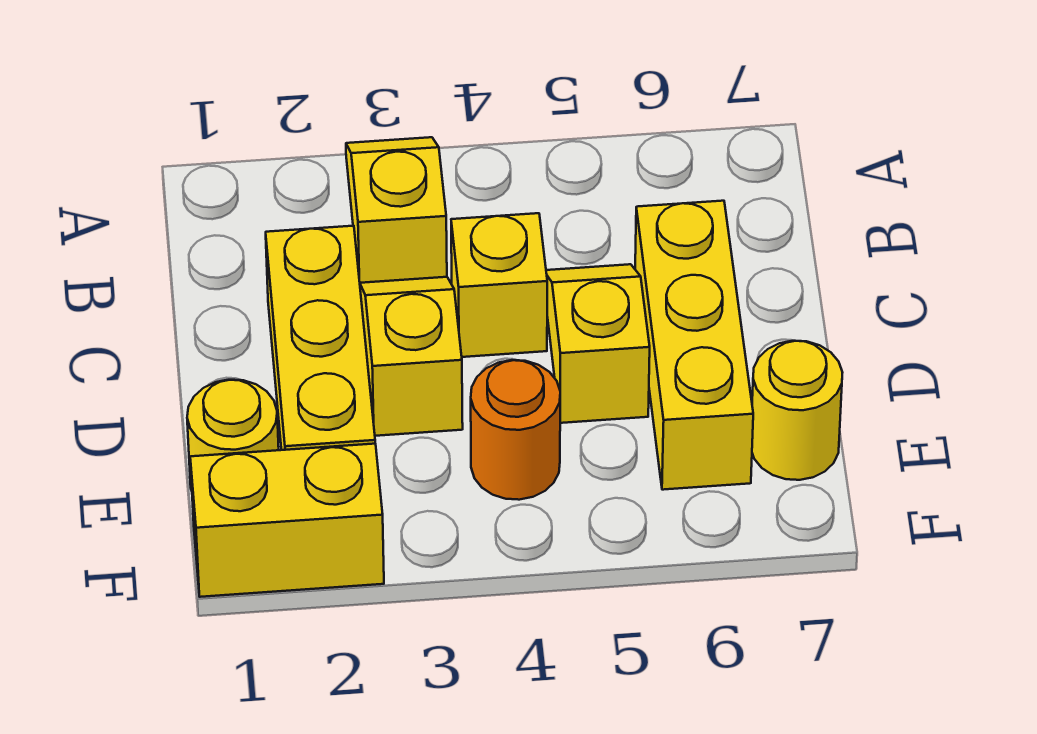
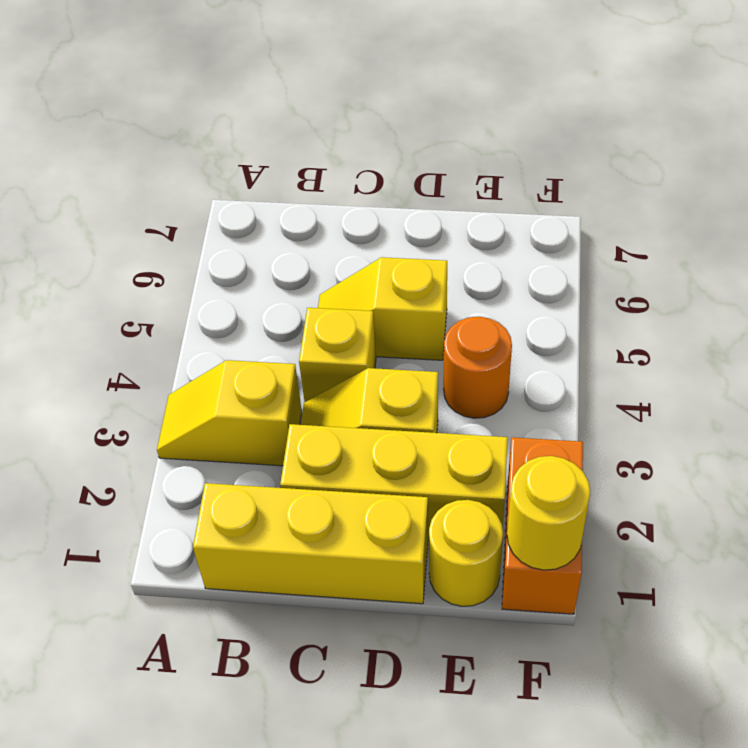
yellow 1x3 brick [635,201,753,490] -> yellow 1x3 brick moved to [193,483,428,604]
yellow 1x1 round brick [752,341,843,480] -> yellow 1x1 round brick moved to [507,456,590,570]
yellow 1x2 brick [190,444,384,597] -> orange 1x2 brick [502,437,583,614]

